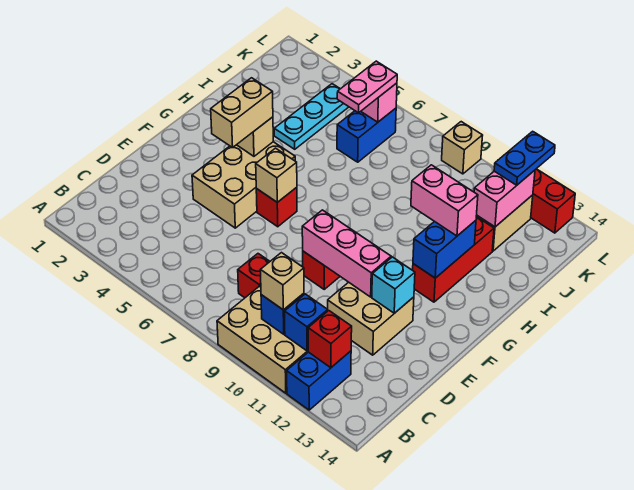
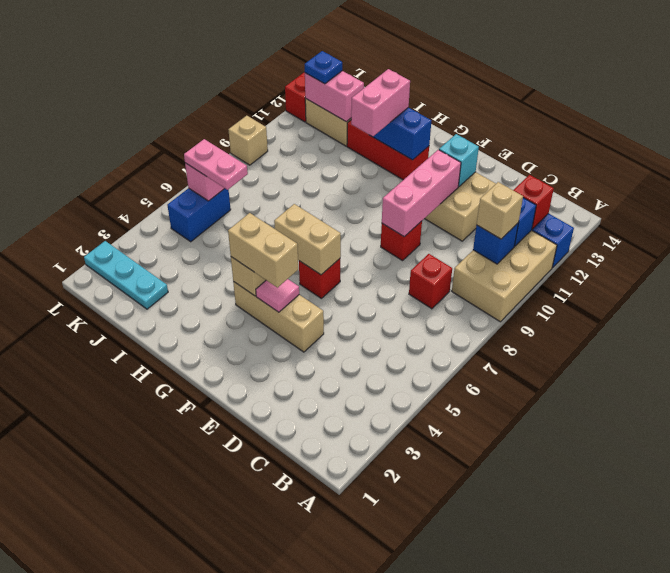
tan 2x3 brick [192,142,295,228] -> tan 1x3 brick [233,282,324,352]
none -> pink 1x1 tile [256,279,299,312]
tan 1x1 brick [256,148,297,202] -> tan 1x2 brick [274,204,341,275]
cyan 1x3 plate [274,84,348,149] -> cyan 1x3 plate moved to [84,241,168,309]
blue 1x2 brick [337,108,396,162] -> blue 1x2 brick turned to [167,188,231,242]
blue 1x2 plate [494,131,555,185] -> blue 1x1 plate [305,51,342,84]

